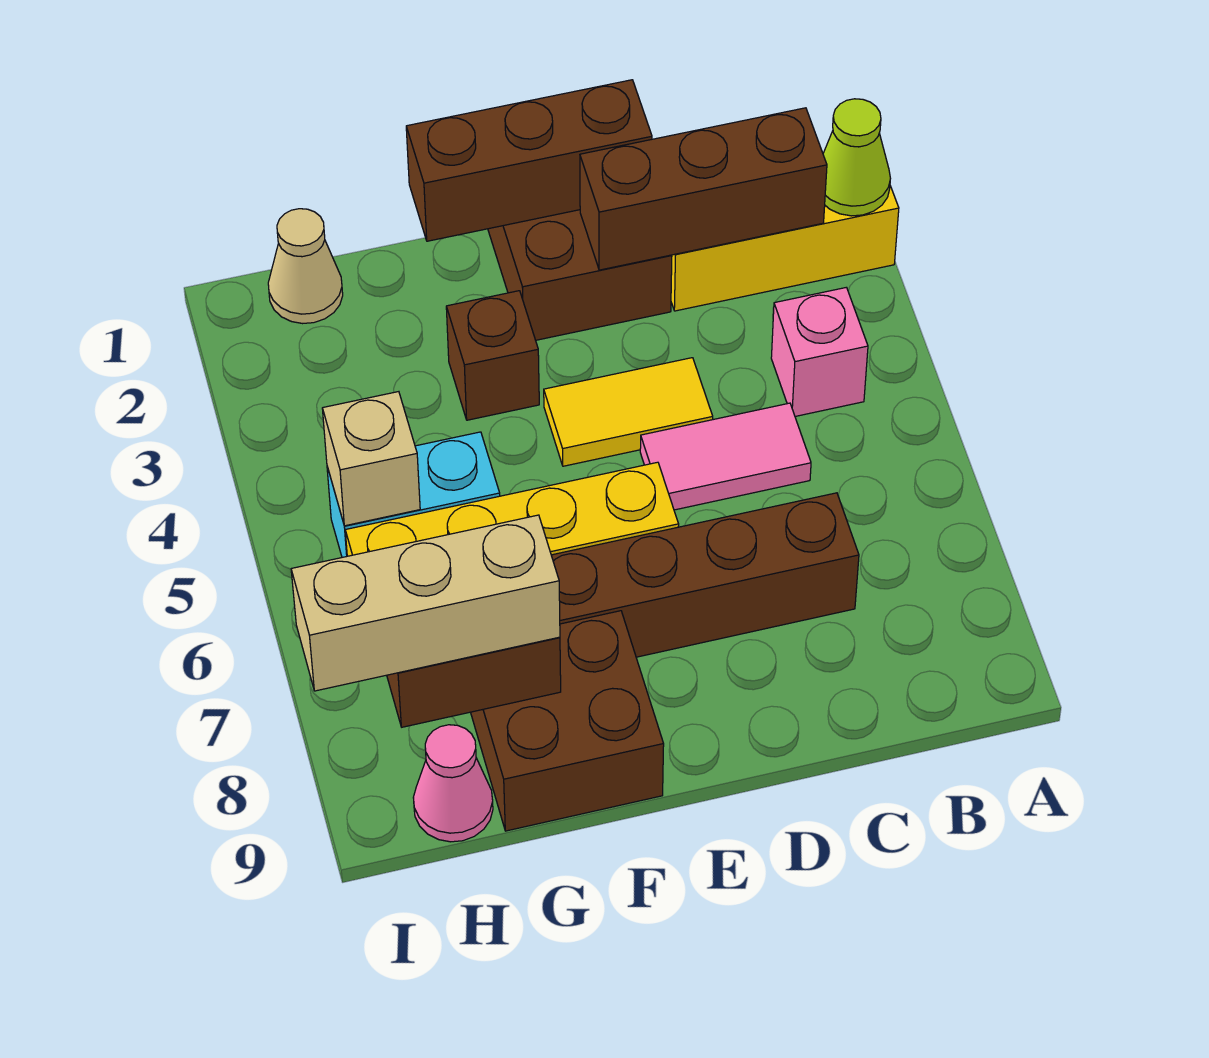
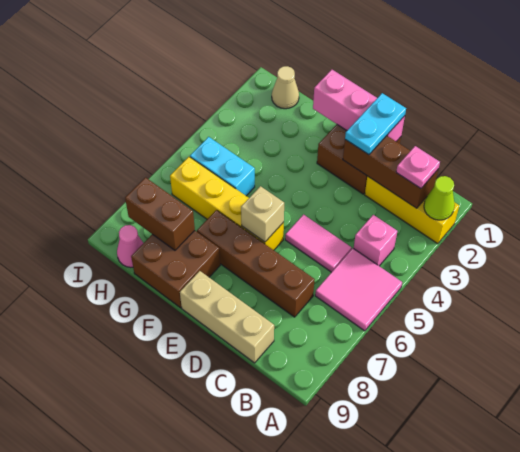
none -> pink 2x2 tile [315,248,402,331]
none -> pink 1x1 plate [396,146,440,188]
brown 1x3 brick [406,80,652,241] -> pink 1x3 brick [313,70,405,142]
none -> cyan 1x2 plate [345,93,406,155]
yellow 1x2 tile [544,358,713,466] -> none
brown 1x1 brick [446,291,539,420] -> none
tan 1x3 brick [291,515,560,691] -> tan 1x3 brick moved to [180,271,274,363]
tan 1x1 brick [322,392,420,526] -> tan 1x1 brick moved to [241,186,284,242]

